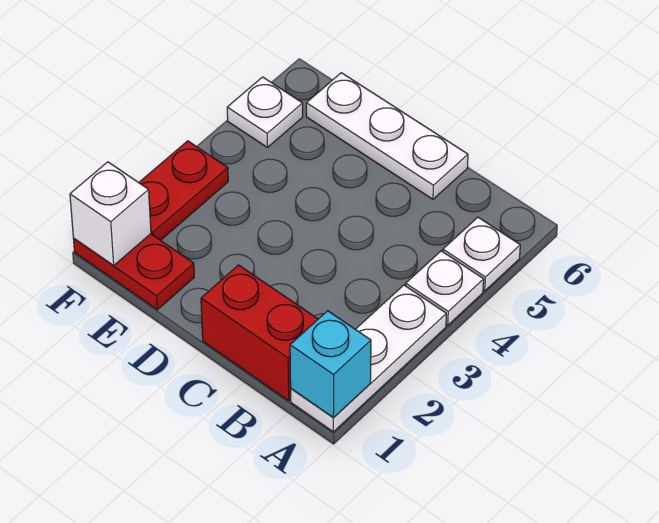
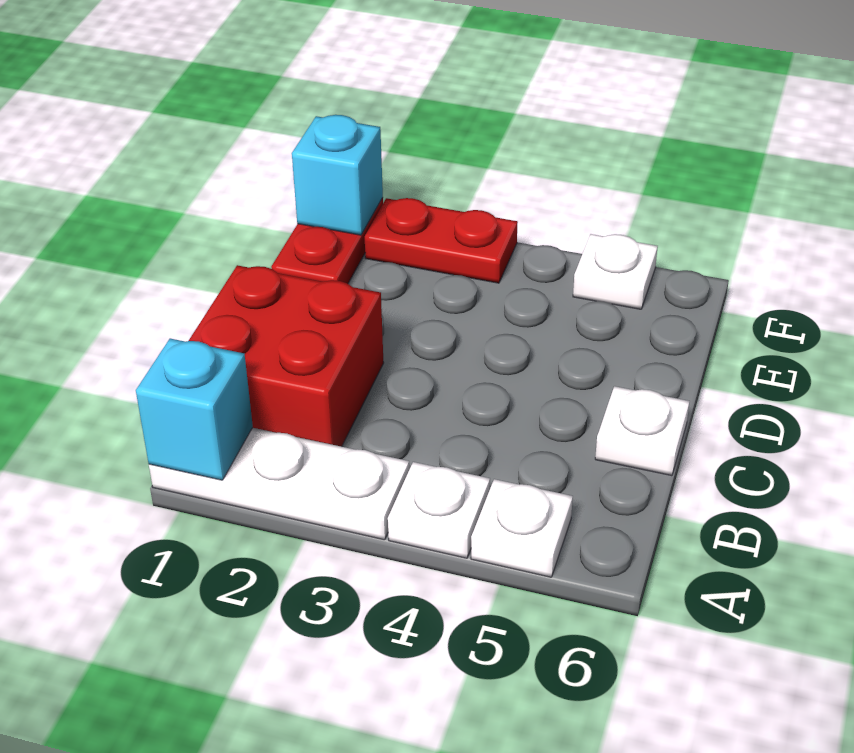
red 1x2 brick [201,265,318,401] -> red 2x2 brick [189,265,384,447]
white 1x3 plate [306,73,468,199] -> white 1x1 plate [595,386,690,476]
white 1x1 brick [70,162,151,266] -> cyan 1x1 brick [292,115,383,235]

